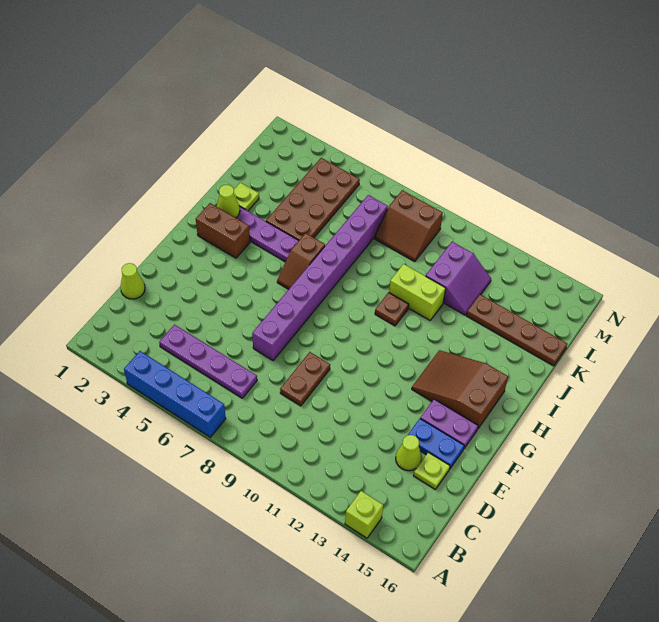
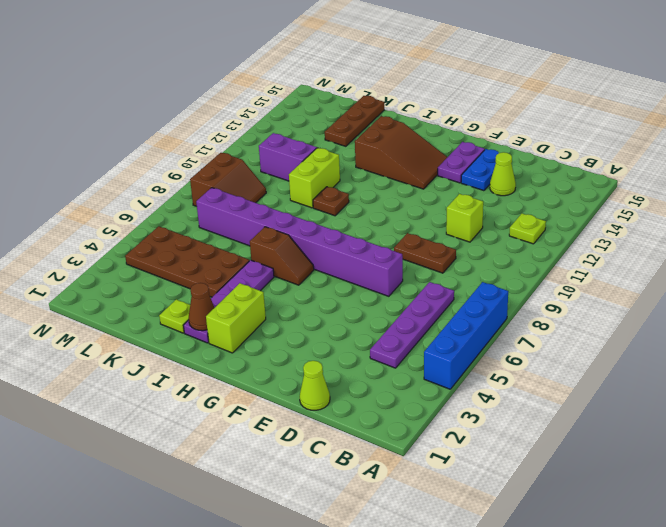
lime 1x1 brick [345,491,383,538] -> lime 1x1 brick moved to [446,194,483,242]
lime 1x1 plate [414,452,450,490] -> lime 1x1 plate moved to [509,214,546,244]
brown 2x3 slope [412,350,508,428] -> brown 2x3 slope turned to [355,116,447,189]
brown 1x2 brick [196,203,250,258] -> lime 1x2 brick [206,283,266,353]
lime 1x1 cone [217,185,240,218] -> brown 1x1 cone [189,283,214,331]
brown 1x4 plate [466,294,567,366] -> brown 1x3 plate [325,96,384,146]

